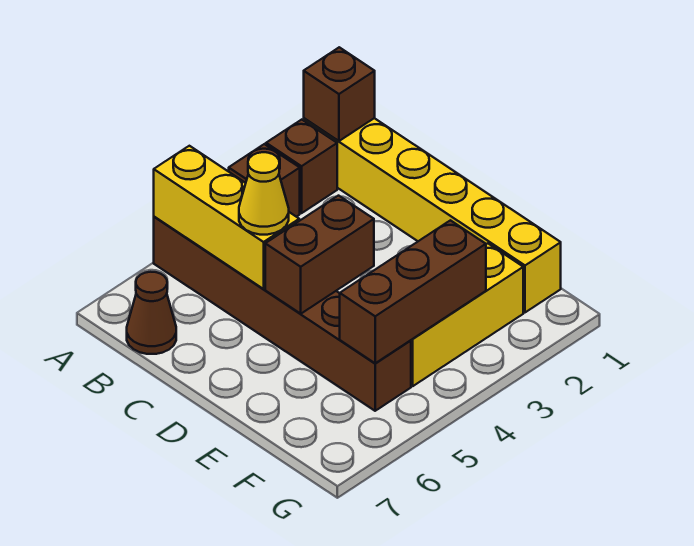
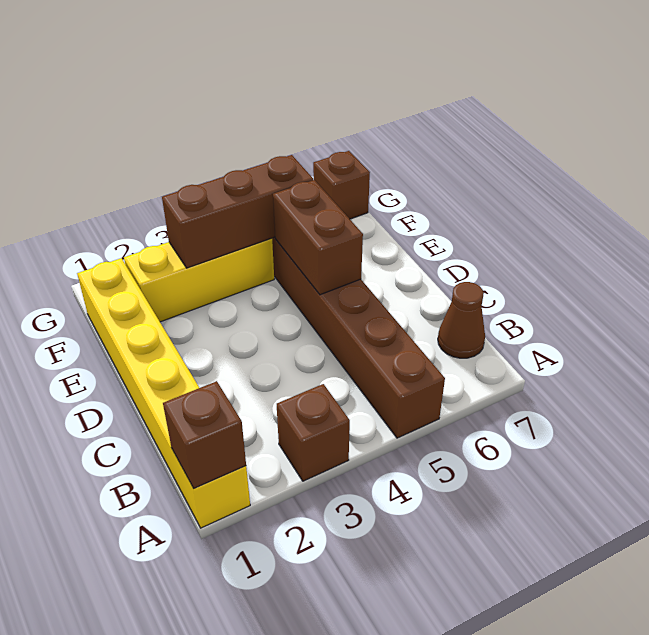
brown 1x1 brick [266,120,337,213] -> brown 1x1 brick moved to [313,151,370,219]
yellow 1x3 brick [154,146,299,289] -> none
yellow 1x1 cone [239,152,289,235] -> none
brown 1x2 brick [265,196,374,314] -> brown 1x2 brick turned to [273,180,363,295]

